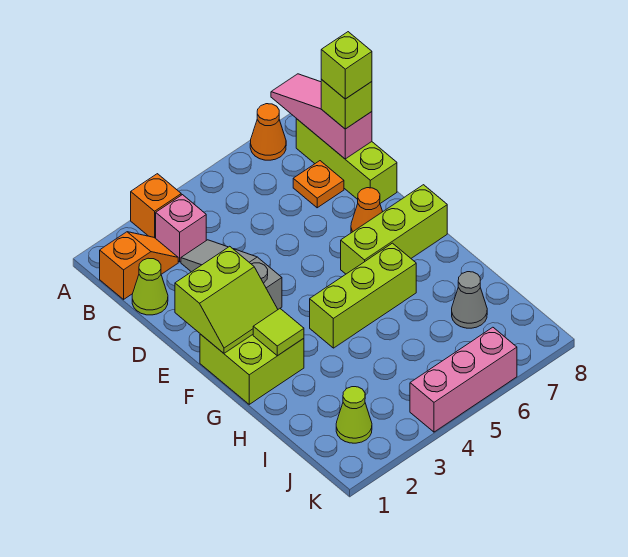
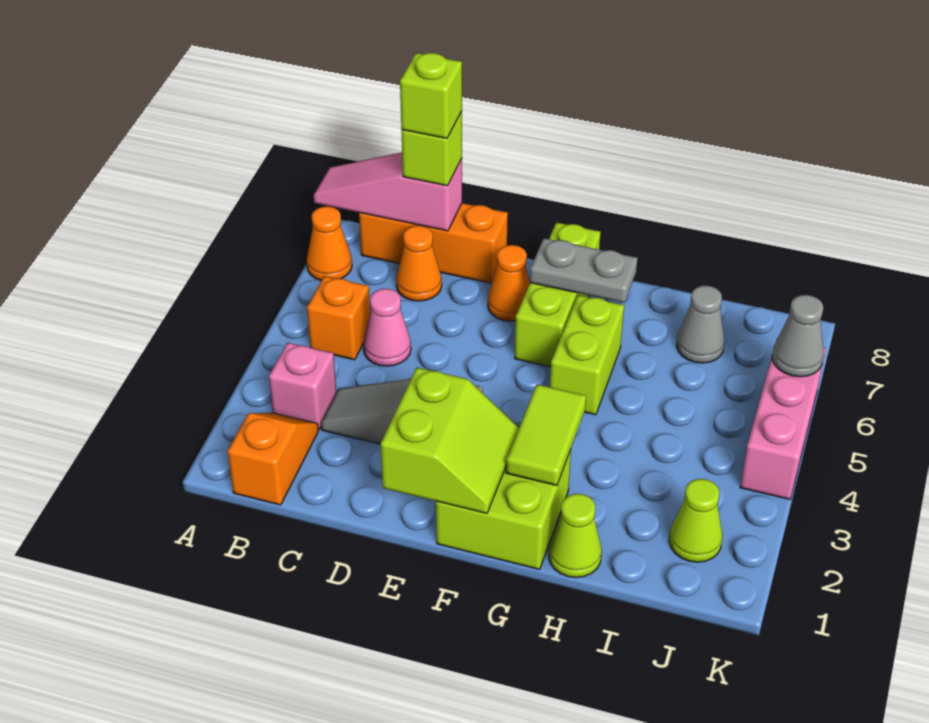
orange 1x1 brick [131,174,181,238] -> orange 1x1 brick moved to [307,276,370,360]
lime 1x3 brick [296,119,397,203] -> orange 1x3 brick [359,203,508,283]
lime 1x1 cone [132,258,168,315] -> lime 1x1 cone moved to [549,494,602,578]
none -> pink 1x1 cone [363,289,411,366]
orange 1x1 plate [293,161,344,208] -> orange 1x1 cone [396,226,442,301]
none -> grey 1x2 plate [530,238,638,303]
lime 1x1 tile [253,309,304,356] -> lime 1x2 tile [506,384,586,485]
lime 1x3 brick [310,243,416,348] -> lime 1x2 brick [550,295,624,415]
none -> grey 1x1 cone [772,295,823,377]

